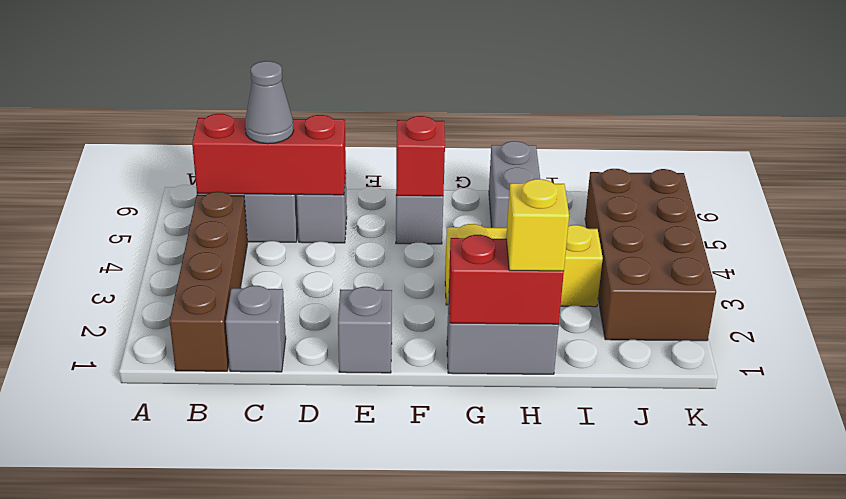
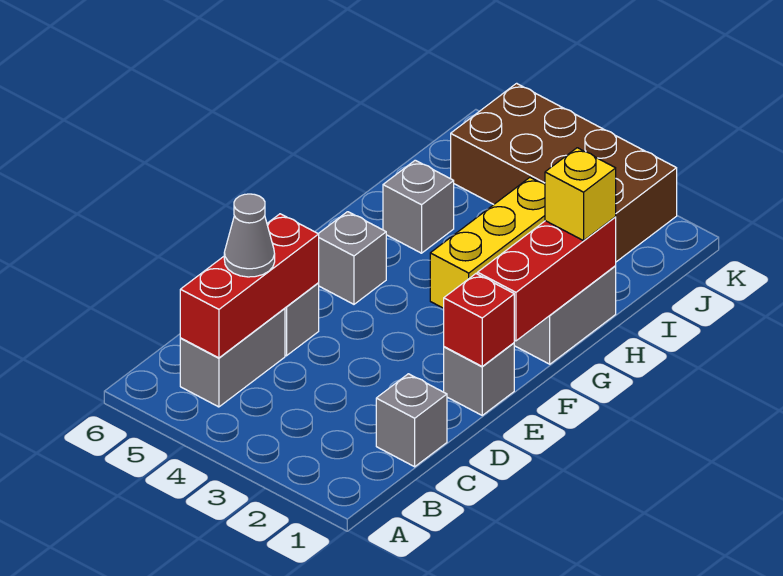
brown 1x4 brick [170,192,247,371] -> none
red 1x1 brick [396,116,445,196] -> red 1x1 brick moved to [444,274,514,367]
red 1x2 brick [449,235,564,324] -> red 1x3 brick [477,217,616,341]
grey 1x2 brick [489,141,540,228] -> grey 1x1 brick [383,160,454,253]

